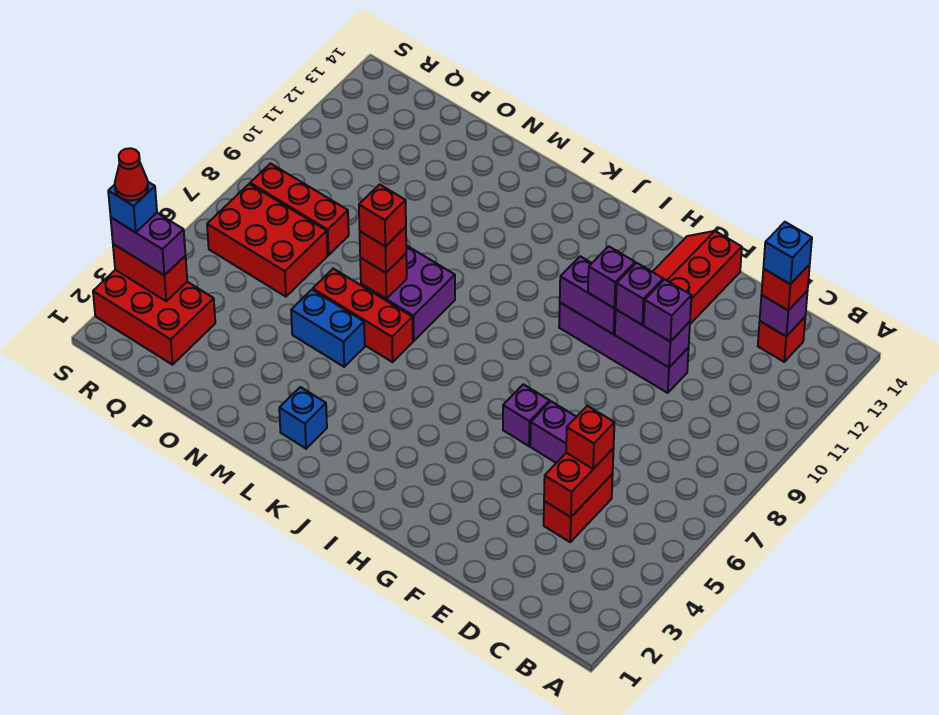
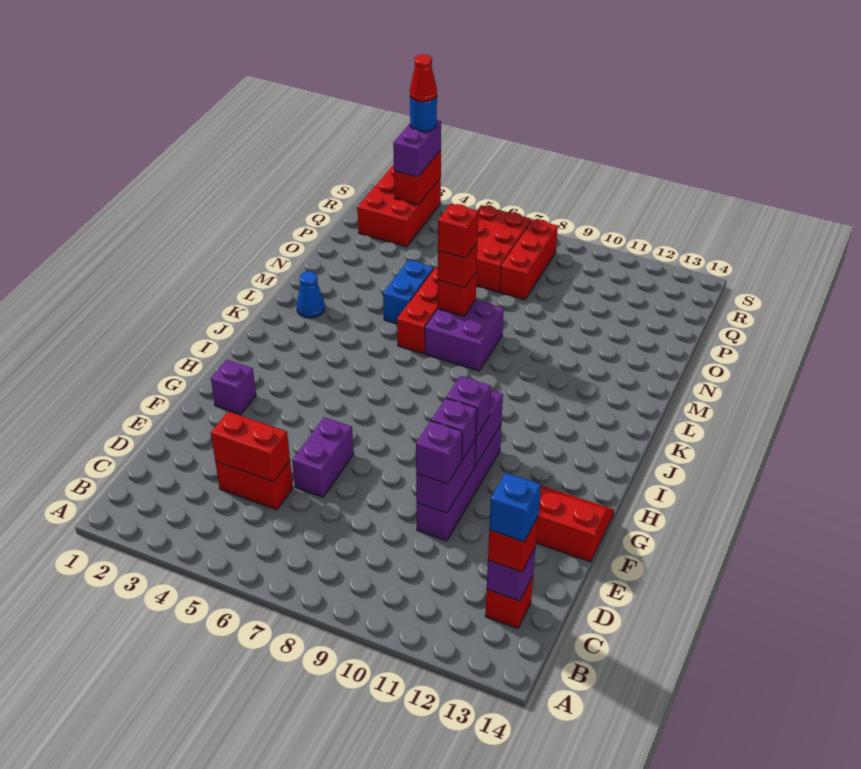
red 1x1 brick [566,406,614,469] -> none
purple 1x1 brick [503,384,550,446] -> purple 1x1 brick moved to [211,360,256,415]
blue 1x1 brick [279,387,327,449] -> blue 1x1 cone [297,271,325,318]
blue 1x1 brick [108,182,157,232] -> blue 1x1 round brick [410,96,437,132]

